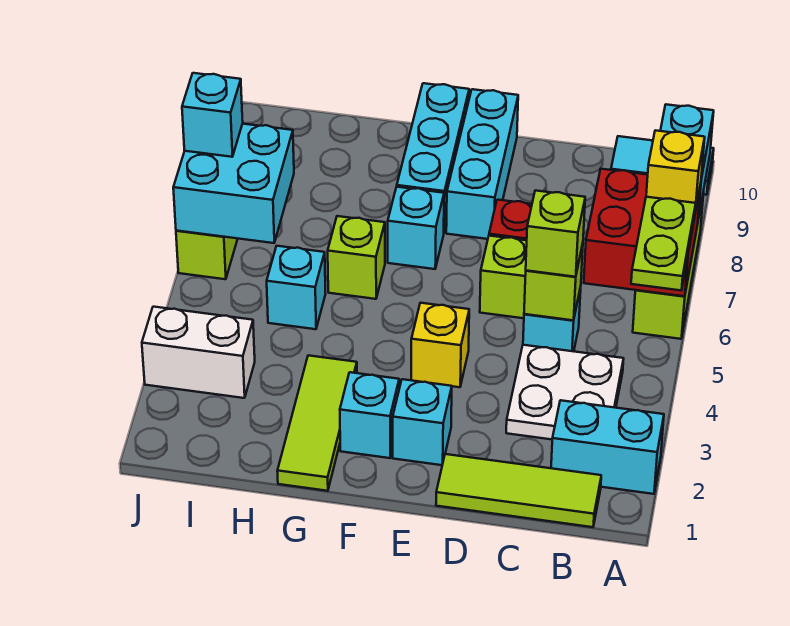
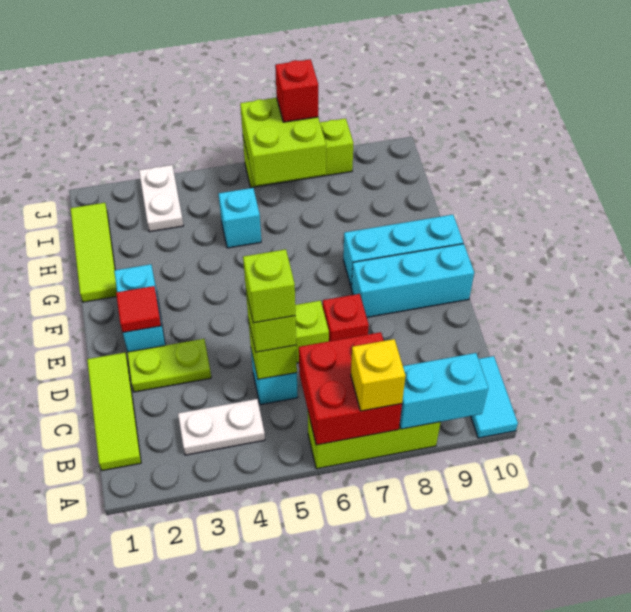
cyan 1x2 brick [551,400,664,494] -> none
lime 1x2 plate [631,197,696,290] -> lime 1x2 plate moved to [127,339,211,392]
white 2x2 plate [506,345,624,439] -> white 1x2 plate [178,399,265,455]
none -> red 1x1 tile [116,286,161,332]
yellow 1x1 brick [411,303,469,387] -> none
cyan 1x1 brick [388,187,444,269] -> none
lime 1x3 tile [277,355,357,491] -> lime 1x3 tile turned to [71,203,117,302]
lime 1x1 brick [328,216,385,299] -> lime 1x1 brick moved to [243,249,295,323]
white 1x2 brick [142,307,255,398] -> white 1x2 plate [139,165,183,232]
cyan 2x2 brick [173,124,294,243] -> lime 2x2 brick [240,98,326,186]
cyan 1x1 brick [182,73,243,157] -> red 1x1 brick [275,59,318,122]

